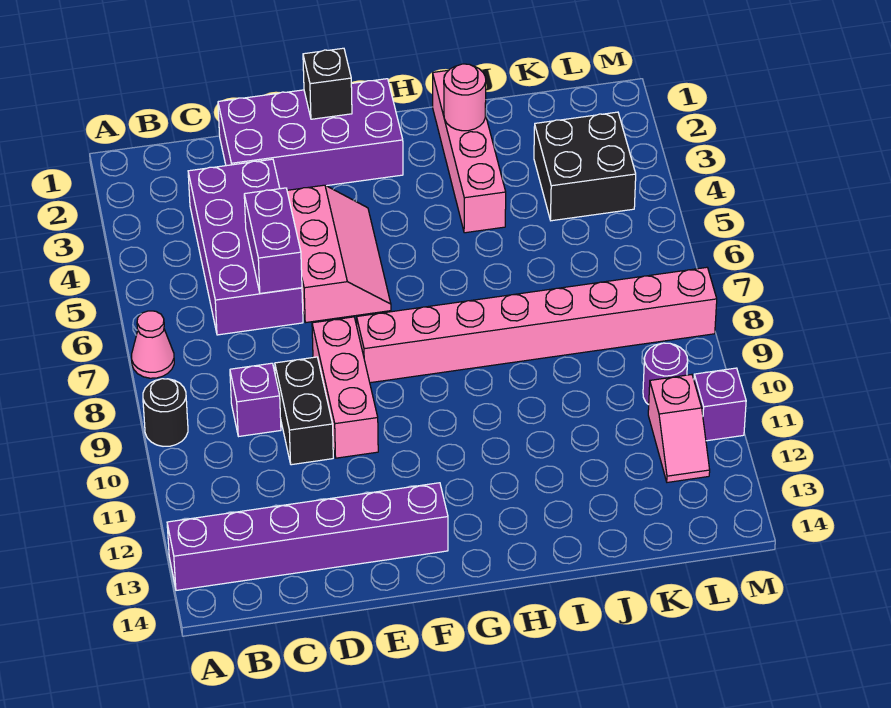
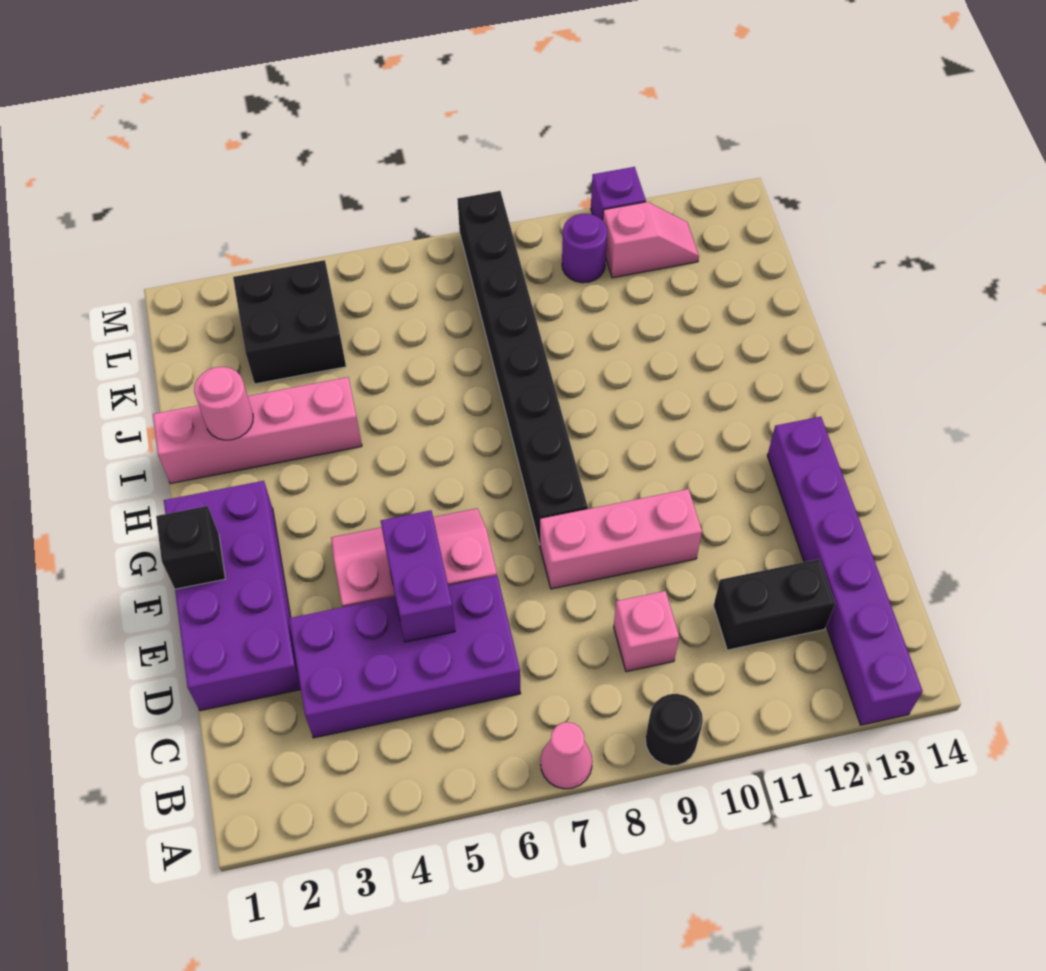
purple 1x1 brick [230,363,281,436] -> pink 1x1 brick [614,591,679,672]
purple 1x2 brick [244,188,302,294] -> purple 1x2 brick turned to [381,510,455,642]
black 1x2 brick [275,357,333,465] -> black 1x2 brick moved to [714,559,835,650]
pink 1x8 brick [357,267,717,383] -> black 1x8 brick [457,191,588,544]

